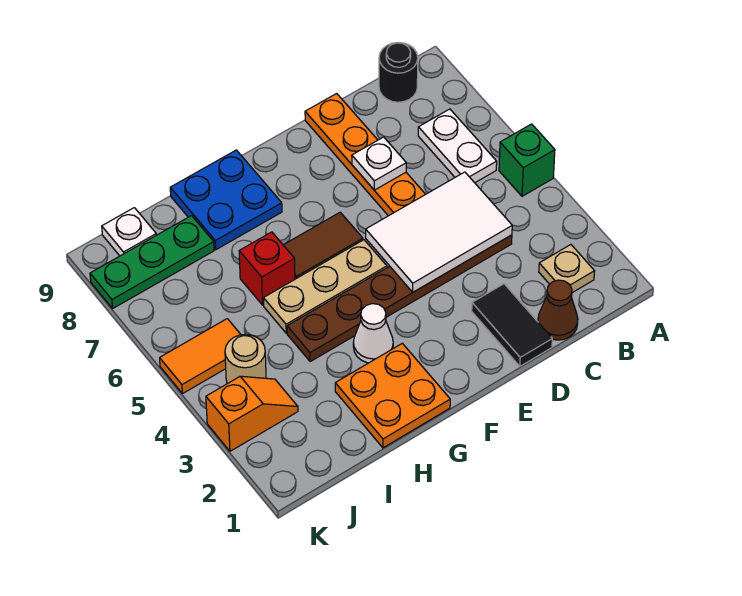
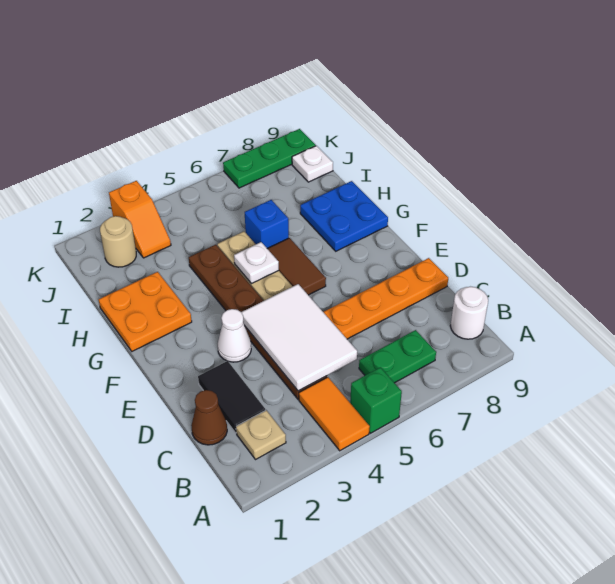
white 1x2 plate [418,109,497,183] -> green 1x2 plate [359,330,436,383]
black 1x1 round brick [379,42,418,102] -> white 1x1 round brick [450,287,488,339]
black 1x2 tile [472,284,552,366] -> black 1x2 tile turned to [198,361,265,433]
white 1x1 plate [352,137,406,190] -> white 1x1 plate moved to [234,242,279,284]
white 1x1 cone [353,304,393,363] -> white 1x1 cone moved to [218,309,251,362]
red 1x1 brick [239,232,295,305] -> blue 1x1 brick [245,200,289,248]
green 1x3 plate [90,216,214,308] -> green 1x3 plate turned to [223,129,316,188]
tan 1x1 round brick [225,334,266,384] -> tan 1x1 round brick moved to [100,216,136,267]
orange 1x2 tile [160,319,241,394] -> orange 1x2 tile moved to [299,377,370,451]

